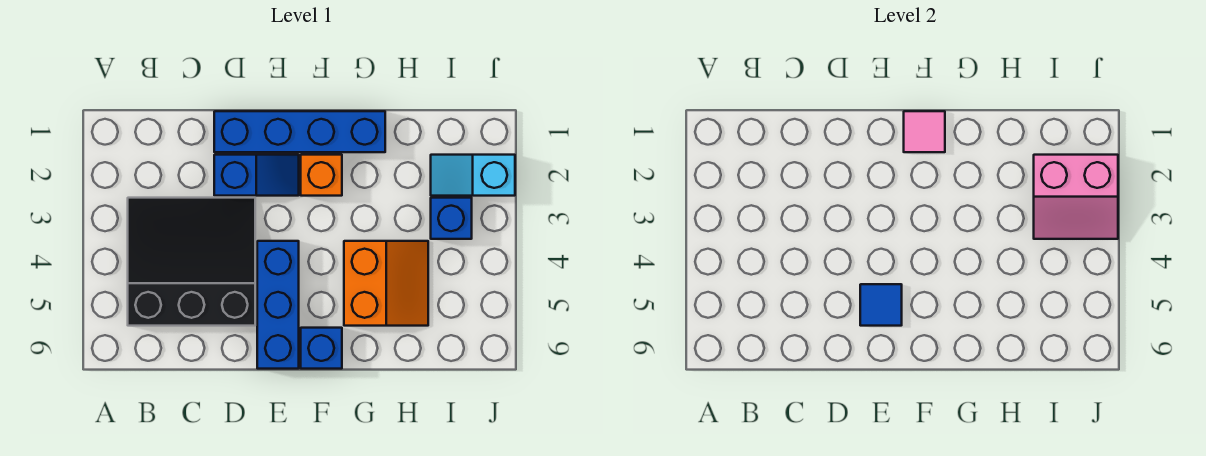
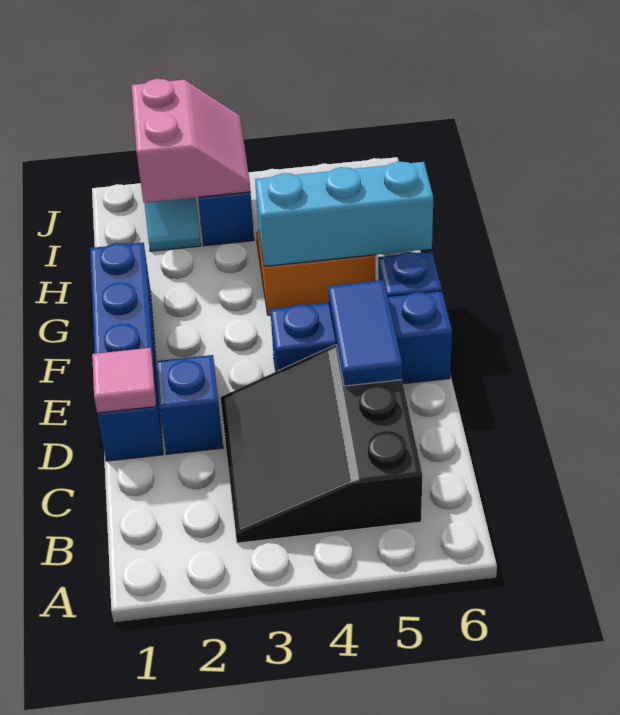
blue 1x1 tile [860,284,902,326] -> blue 1x2 tile [328,280,402,386]
pink 1x1 tile [904,111,945,152] -> pink 1x1 tile moved to [92,348,156,413]
orange 1x1 brick [301,155,342,196] -> none
none -> cyan 1x3 brick [255,162,433,266]

